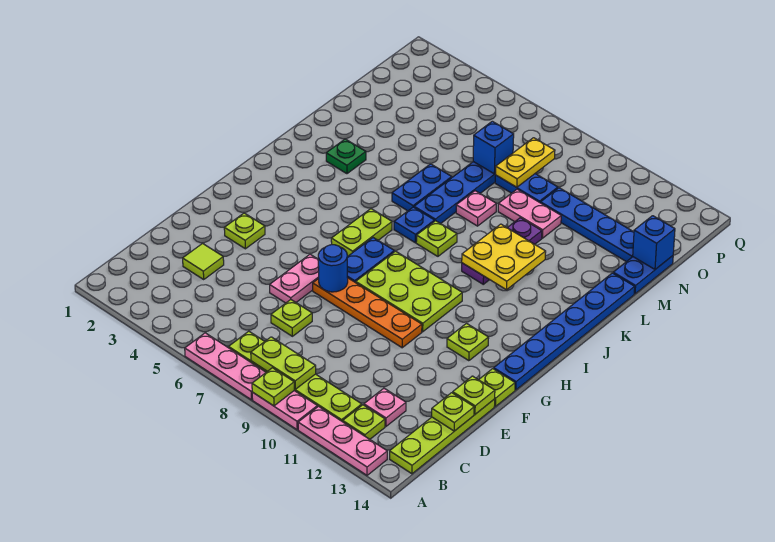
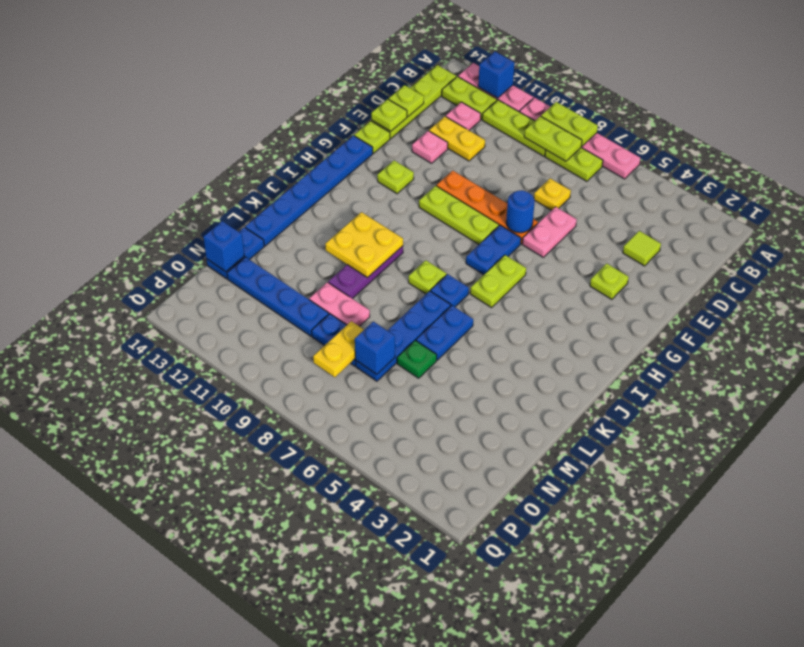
lime 1x1 plate [252,368,294,406] -> lime 1x2 plate [541,102,598,147]
none -> blue 1x1 brick [478,52,514,98]
lime 1x1 plate [343,405,385,439] -> lime 1x2 plate [442,77,497,120]
lime 1x1 plate [271,300,312,336] -> yellow 1x1 plate [534,178,571,211]
none -> yellow 1x2 plate [429,116,485,161]
lime 2x3 plate [356,251,462,332] -> lime 1x3 plate [419,186,499,244]
green 1x1 plate [326,139,366,174] -> green 1x1 plate moved to [397,340,437,378]
pink 1x1 plate [456,191,496,226] -> pink 1x1 plate moved to [412,131,448,163]

